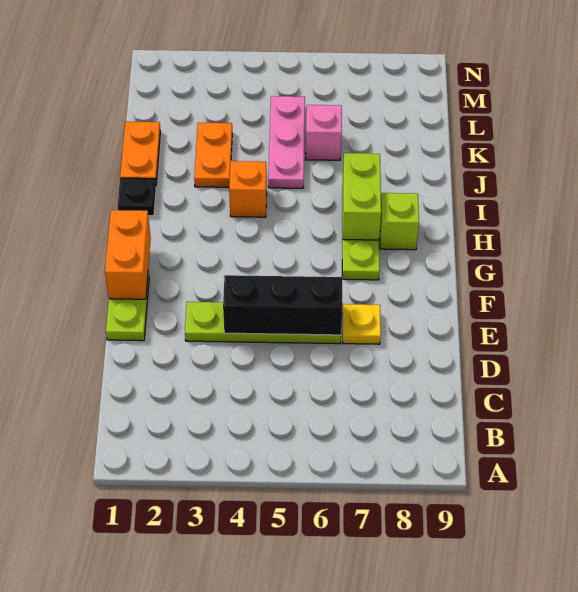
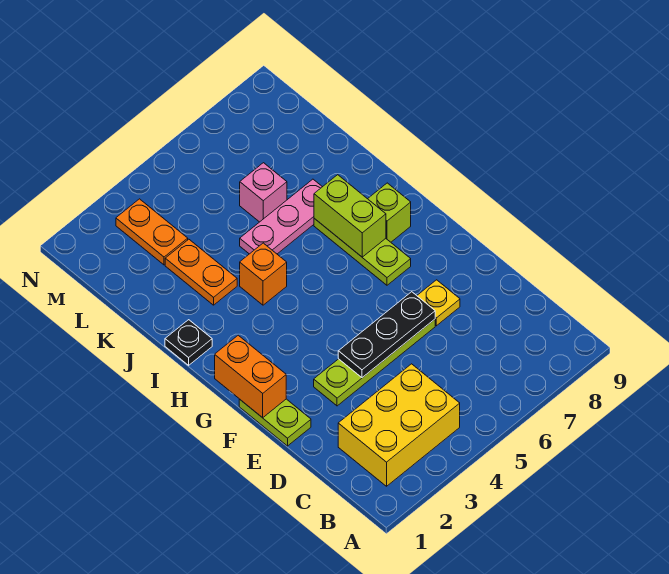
none -> yellow 2x3 brick [338,364,460,486]
black 1x3 brick [223,275,343,335] -> black 1x3 plate [338,292,435,378]
orange 1x2 plate [120,121,160,183] -> orange 1x2 plate moved to [116,199,188,265]
pink 1x3 plate [268,96,305,188] -> pink 1x3 plate turned to [240,179,322,254]

